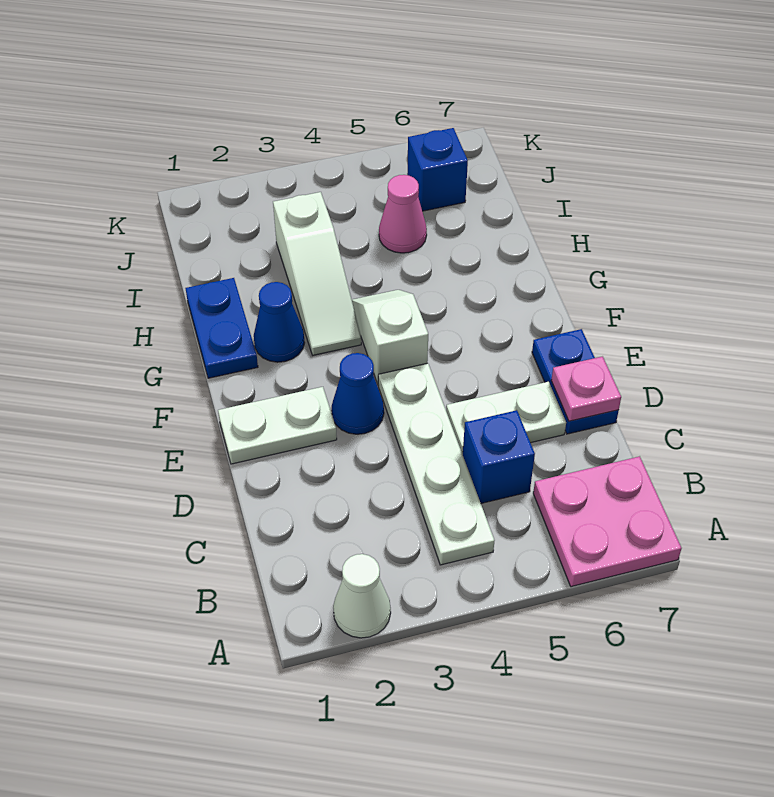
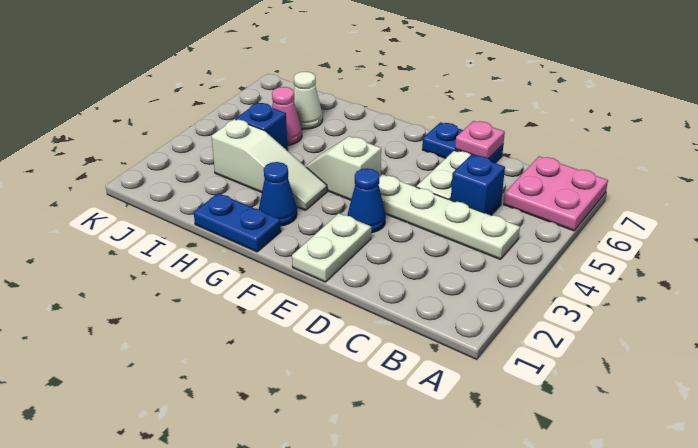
white 1x1 cone [333,554,391,638] -> white 1x1 cone moved to [294,72,323,129]
blue 1x1 brick [407,128,468,211] -> blue 1x1 brick moved to [236,103,288,150]

